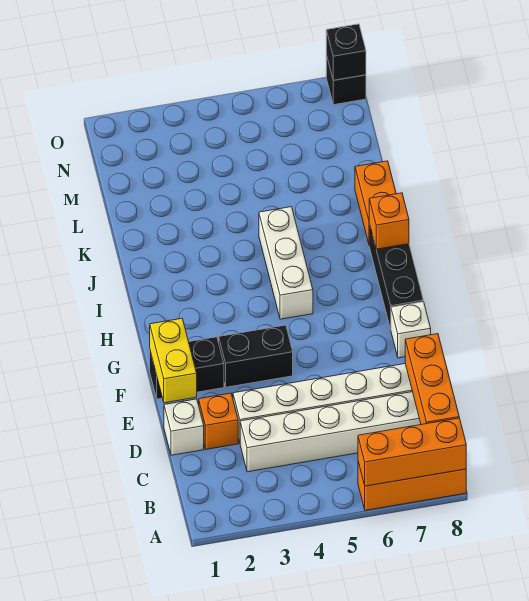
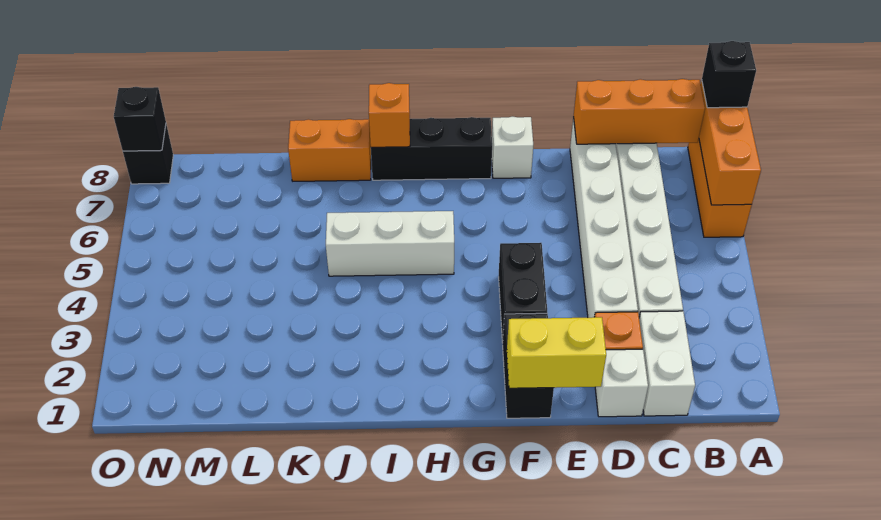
none -> black 1x1 brick [702,41,756,108]
none -> white 1x2 brick [639,311,695,416]

